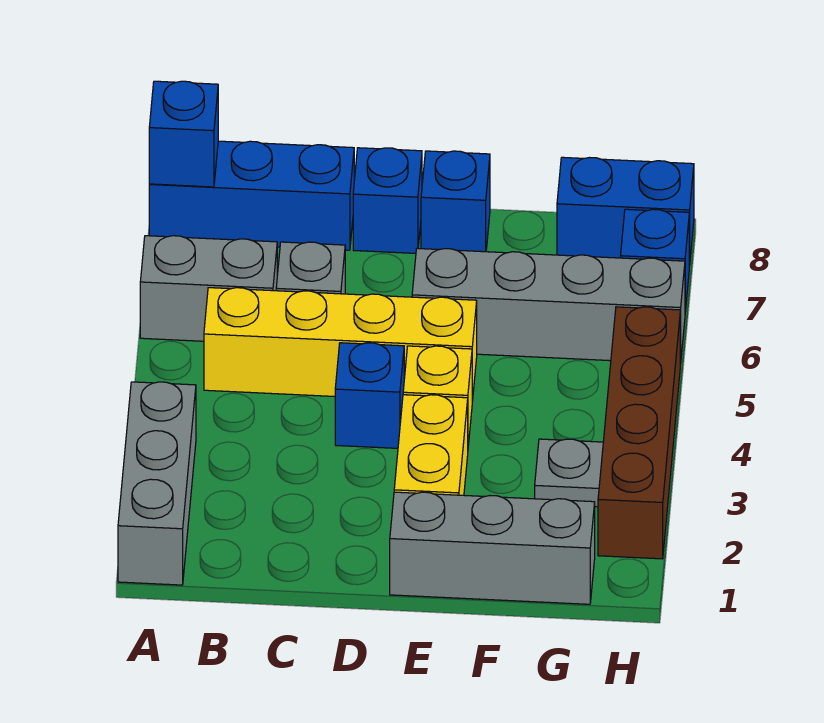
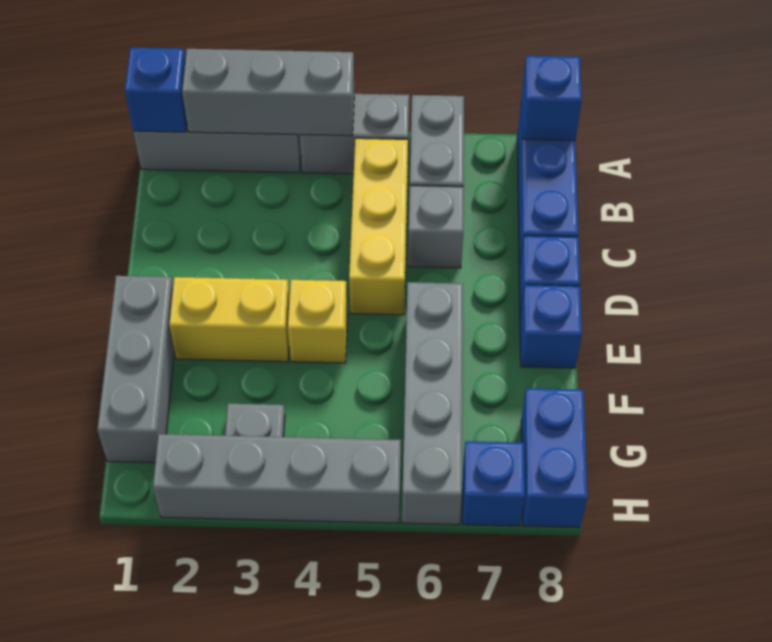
none -> grey 1x3 brick [182,49,354,136]
none -> grey 1x2 brick [300,94,409,174]
yellow 1x4 brick [204,288,477,402] -> yellow 1x3 brick [349,138,408,315]
blue 1x1 brick [335,343,404,448] -> blue 1x1 brick moved to [125,47,187,132]
brown 1x4 brick [598,307,680,559] -> grey 1x4 brick [153,434,401,523]

